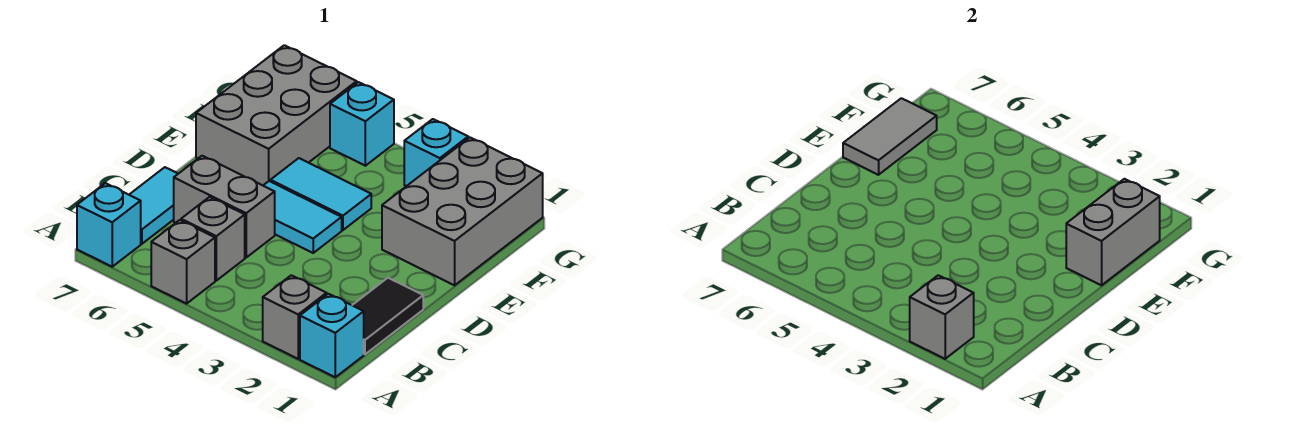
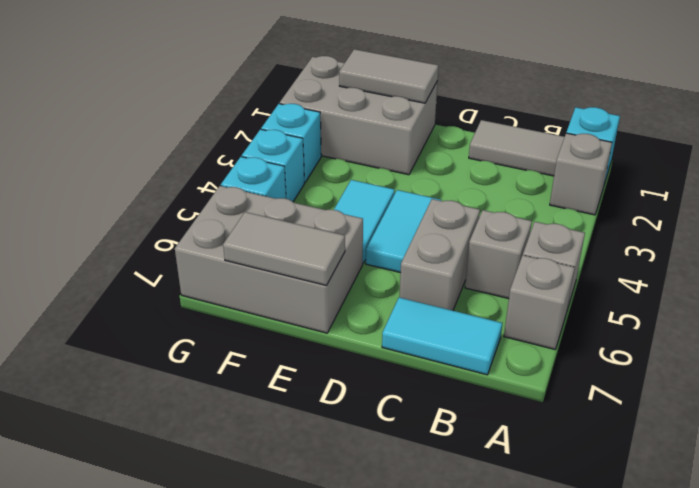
grey 1x1 brick [910,275,974,359] -> grey 1x1 brick moved to [504,255,575,349]
cyan 1x1 brick [77,183,141,267] -> cyan 1x1 brick moved to [242,129,305,201]
black 1x2 tile [352,278,423,354] -> grey 1x2 tile [469,120,564,176]
grey 1x2 brick [1066,179,1160,285] -> grey 1x2 tile [339,49,439,103]

